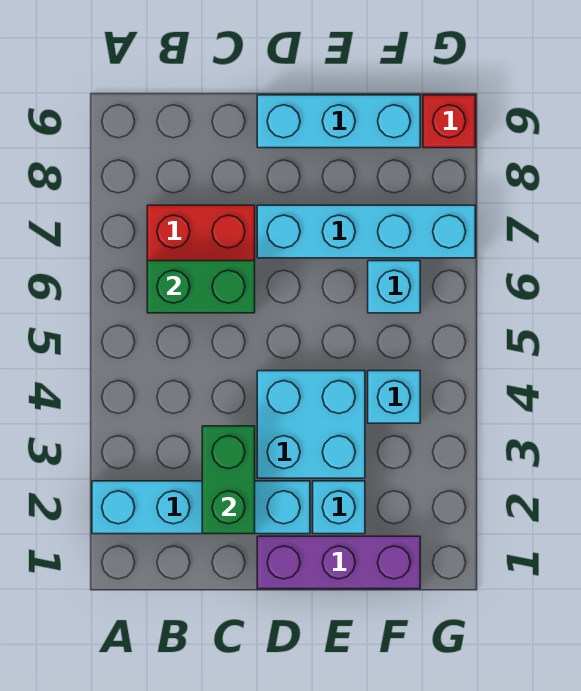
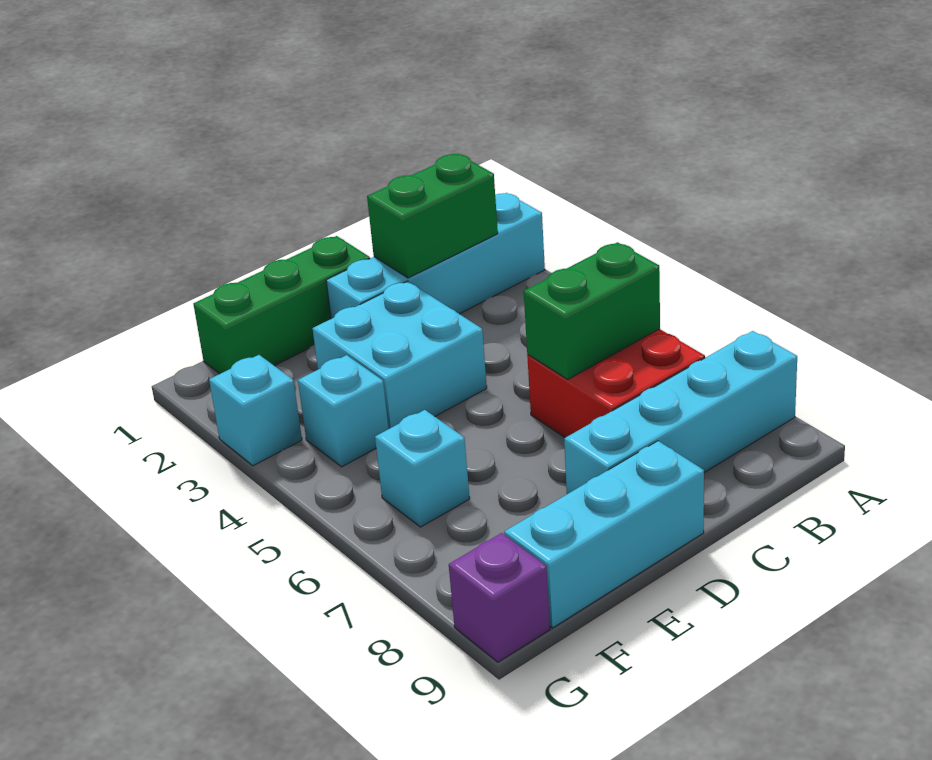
green 1x2 brick [202,426,255,534] -> green 1x2 brick turned to [367,154,498,278]
purple 1x3 brick [257,536,420,589] -> green 1x3 brick [194,236,370,374]
cyan 1x4 brick [257,205,475,258] -> cyan 1x4 brick moved to [564,331,797,494]
cyan 1x1 brick [313,481,365,534] -> cyan 1x1 brick moved to [209,355,302,466]
red 1x1 brick [423,95,475,148] -> purple 1x1 brick [449,533,550,662]

